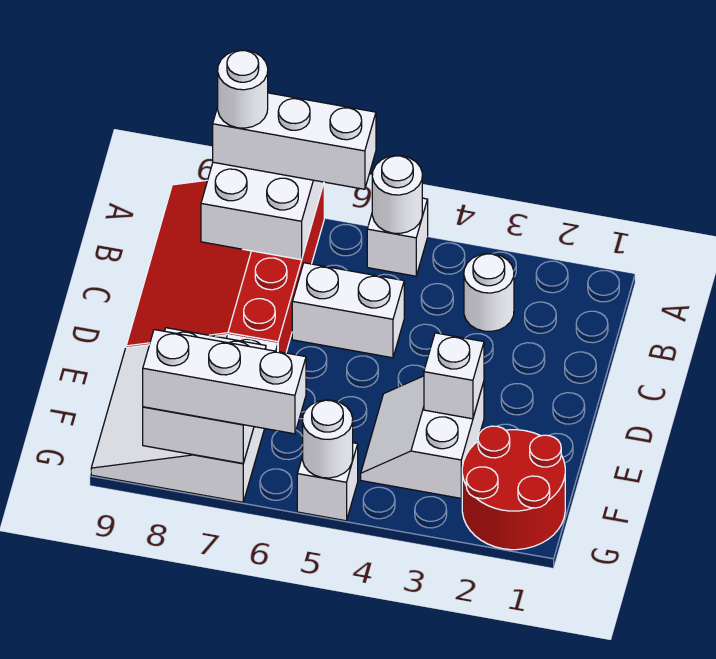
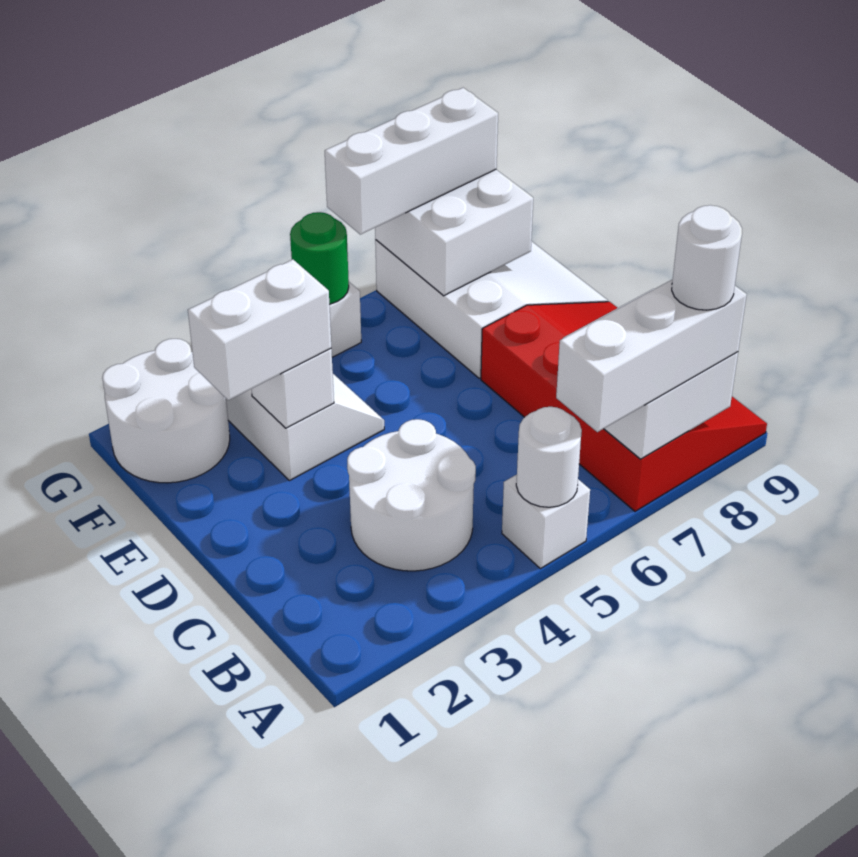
white 1x1 round brick [464,253,514,331] -> white 2x2 round brick [347,419,476,571]
white 1x2 brick [292,263,404,358] -> white 1x2 brick moved to [188,260,331,400]
red 2x2 round brick [462,426,565,550] -> white 2x2 round brick [102,339,230,483]
white 1x1 round brick [303,400,353,478] -> green 1x1 round brick [290,212,349,304]

